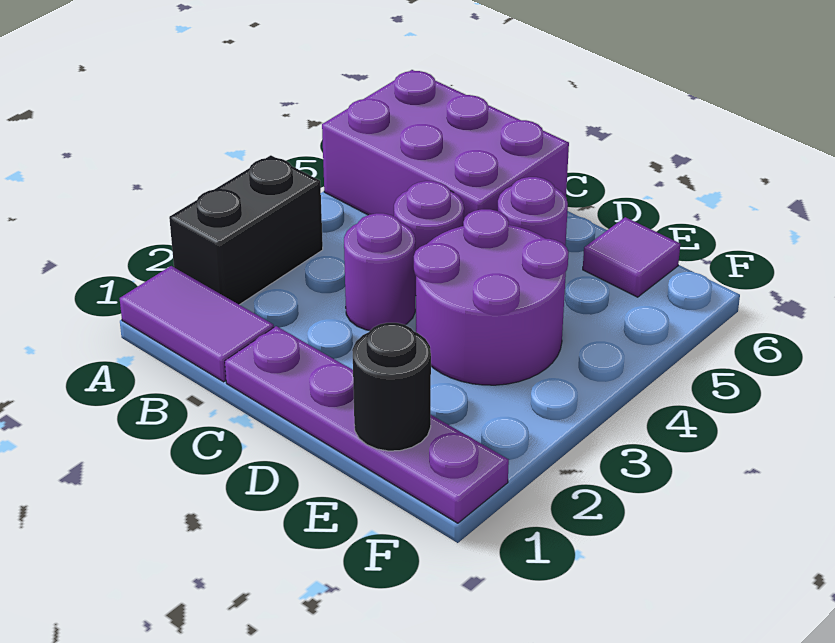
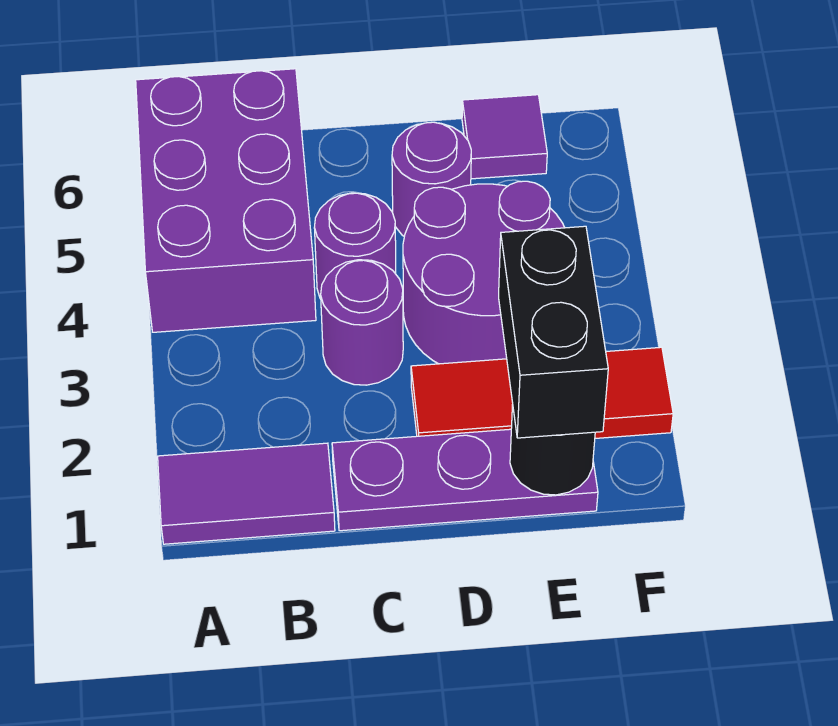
black 1x2 brick [169,155,323,305] -> black 1x2 brick moved to [499,226,608,438]
purple 2x3 brick [322,70,569,218] -> purple 2x3 brick turned to [136,69,316,332]
purple 1x4 plate [225,326,509,523] -> purple 1x3 plate [332,429,598,531]
none -> red 1x3 tile [411,347,673,438]

